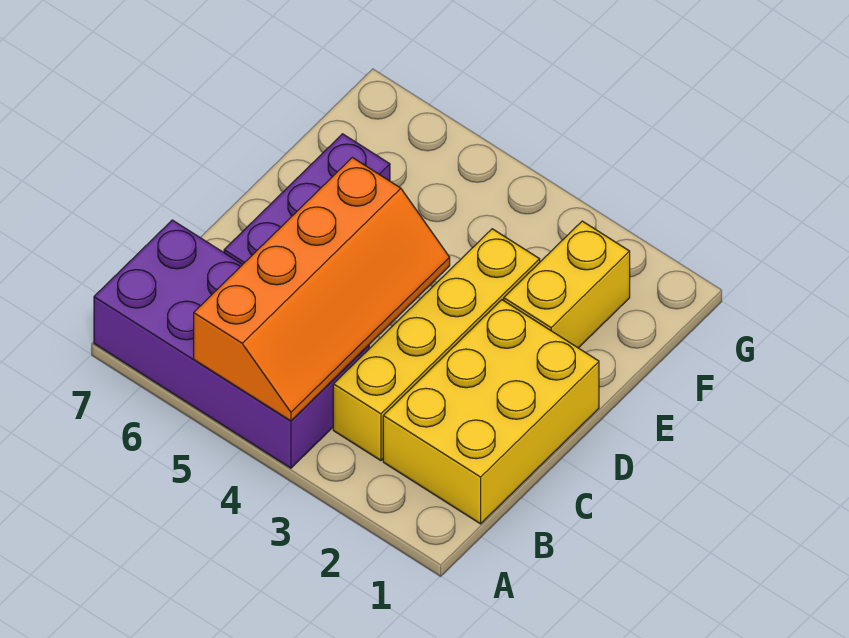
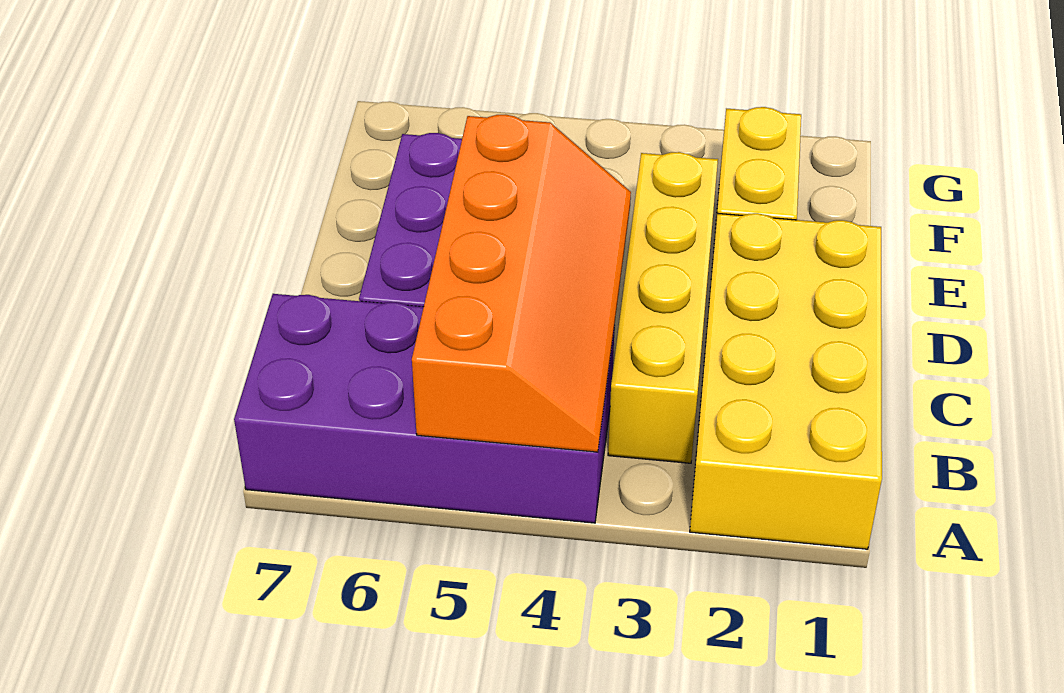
yellow 2x3 brick [383,300,599,524] -> yellow 2x4 brick [690,213,882,549]

